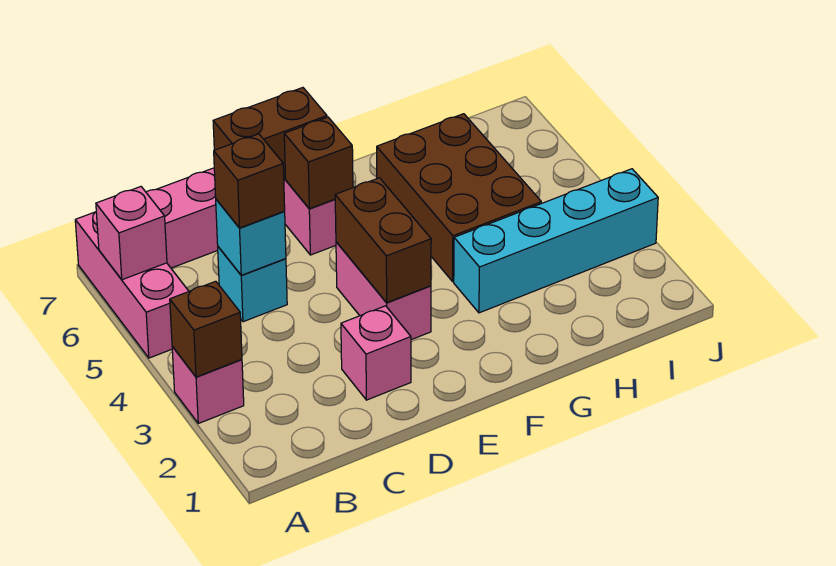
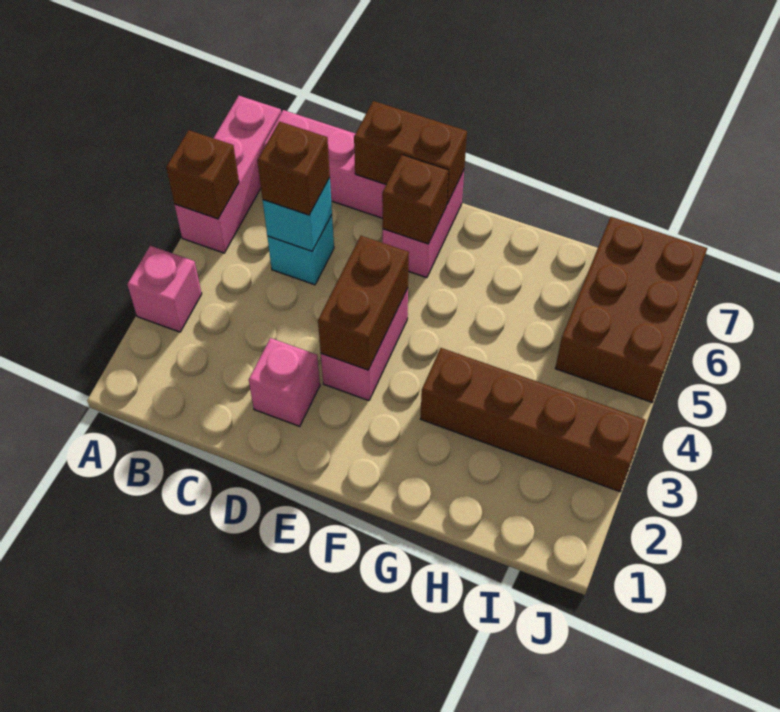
brown 1x1 brick [170,281,242,377] -> brown 1x1 brick moved to [166,130,239,219]
pink 1x1 brick [96,187,167,280] -> none
cyan 1x4 brick [454,169,658,313] -> brown 1x4 brick [420,348,646,492]
brown 2x3 brick [376,114,541,281] -> brown 2x3 brick moved to [555,217,707,402]

